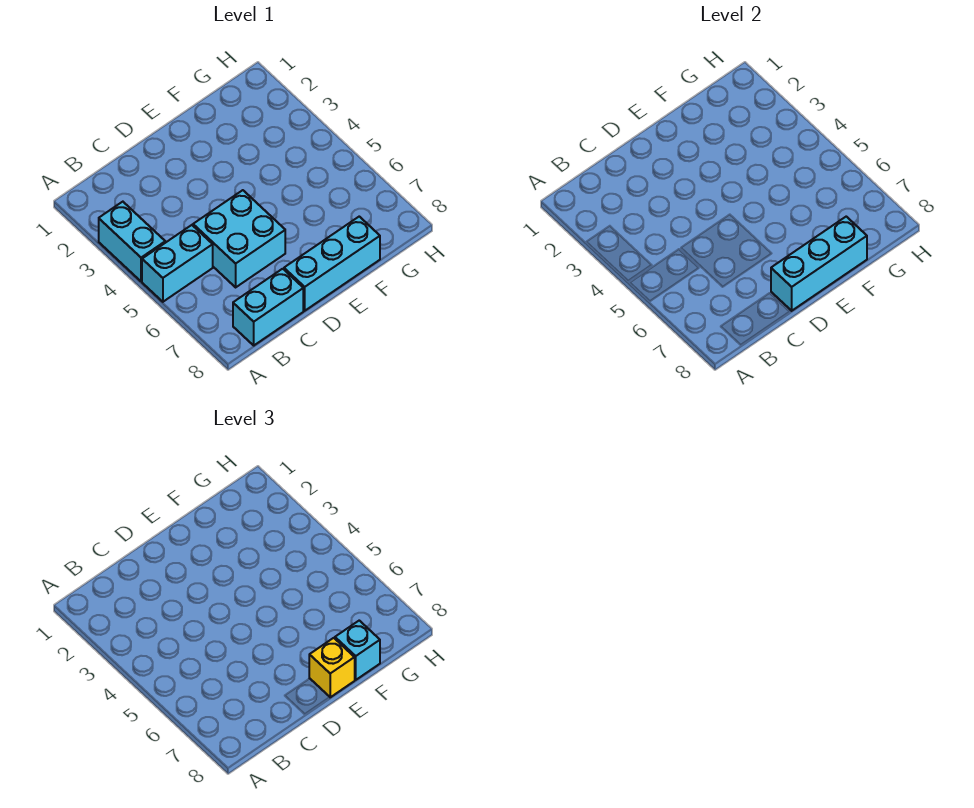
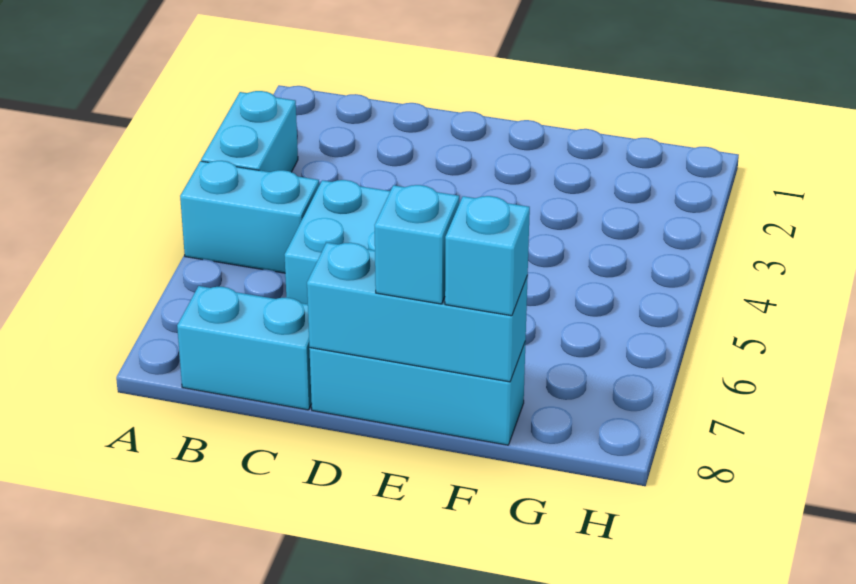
yellow 1x1 brick [309,638,355,697] -> cyan 1x1 brick [375,185,459,304]

